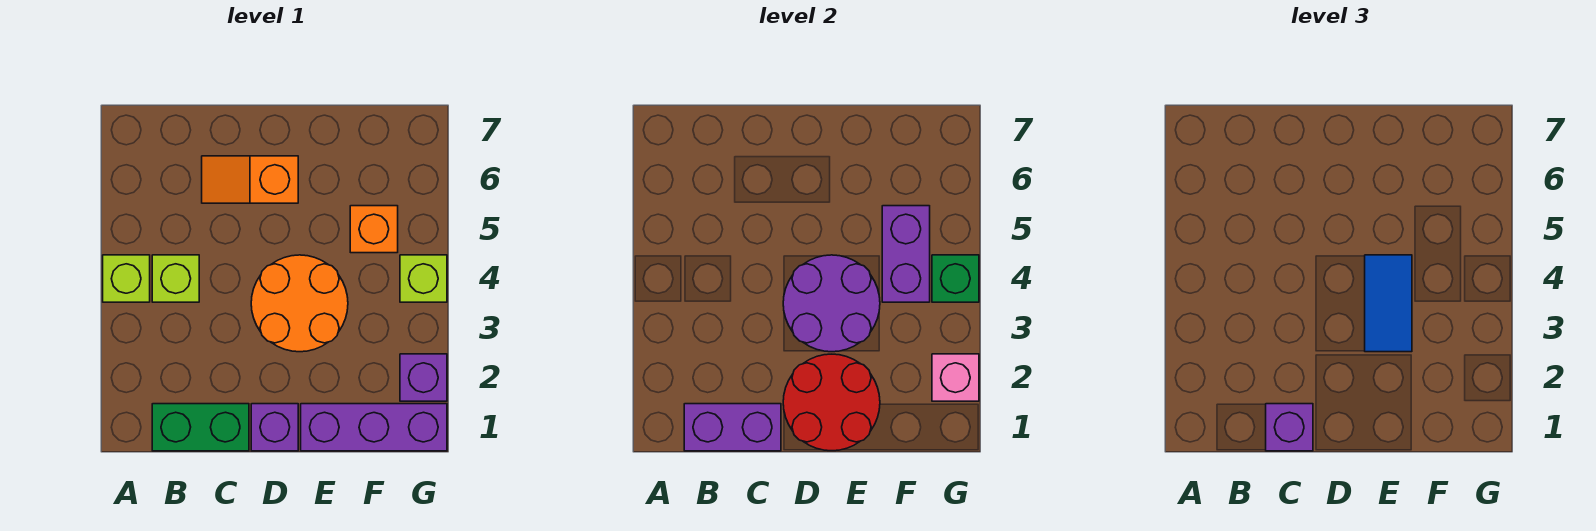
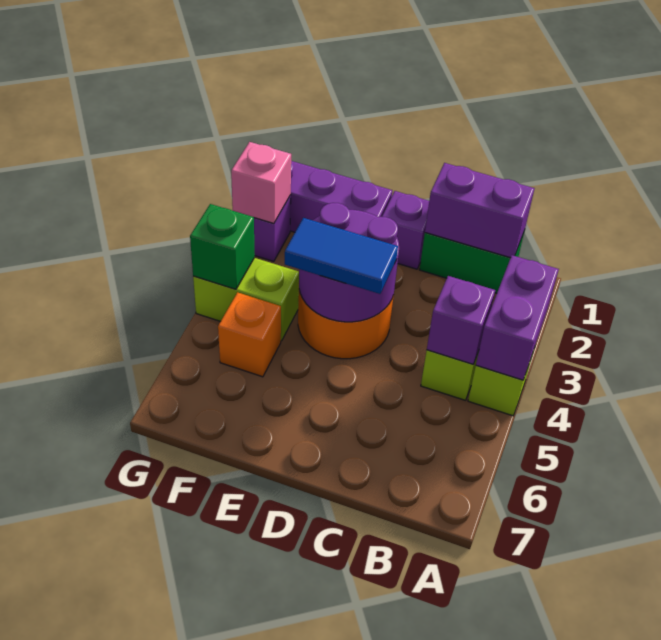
purple 1x1 brick [1266,404,1313,451] -> purple 1x1 brick moved to [427,276,495,364]
orange 1x2 slope [202,156,298,203] -> none
red 2x2 round brick [783,354,880,451] -> none
blue 1x2 tile [1365,255,1412,352] -> blue 1x2 tile turned to [285,218,398,294]
purple 1x2 brick [882,206,930,302] -> purple 1x2 brick moved to [476,255,559,380]
lime 1x1 brick [400,255,447,302] -> lime 1x2 brick [193,258,299,341]

